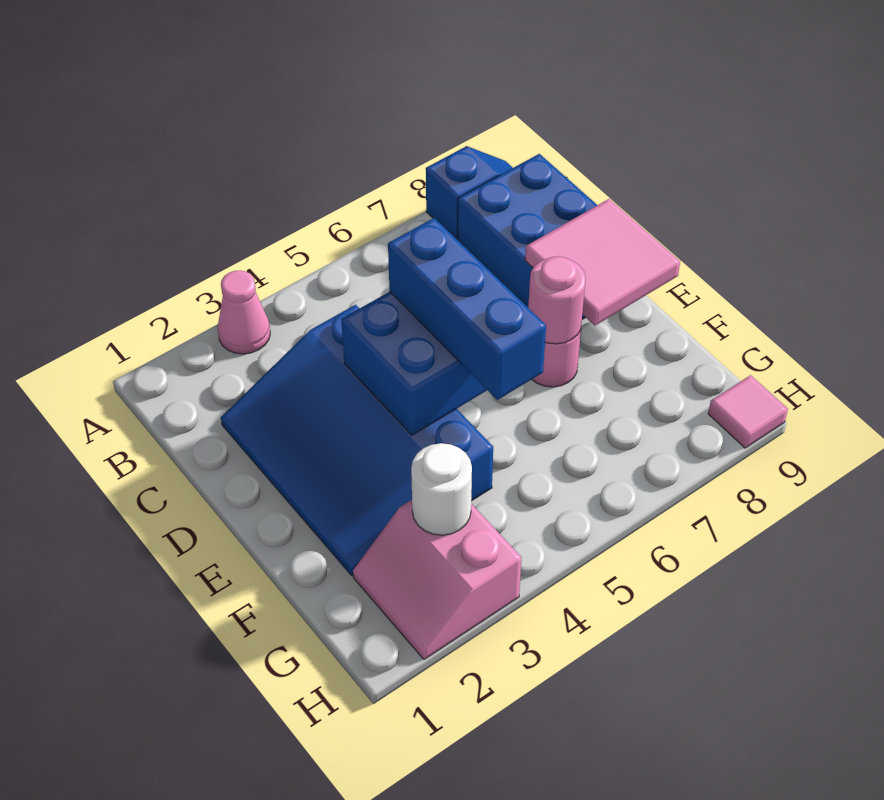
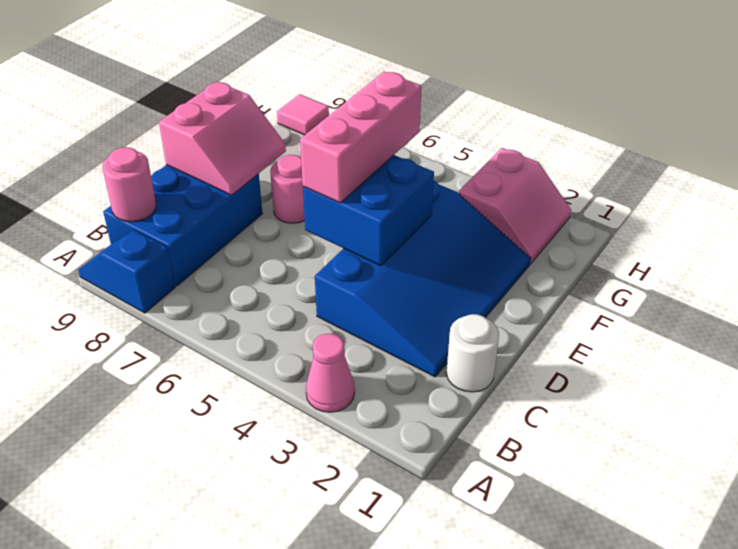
blue 1x3 brick [388,218,546,400] -> pink 1x3 brick [300,72,421,203]
pink 2x2 tile [525,199,680,326] -> pink 2x2 slope [159,82,286,195]
pink 1x1 round brick [528,256,586,344] -> pink 1x1 round brick moved to [103,147,156,222]
white 1x1 round brick [411,443,472,535] -> white 1x1 round brick moved to [446,314,499,392]

